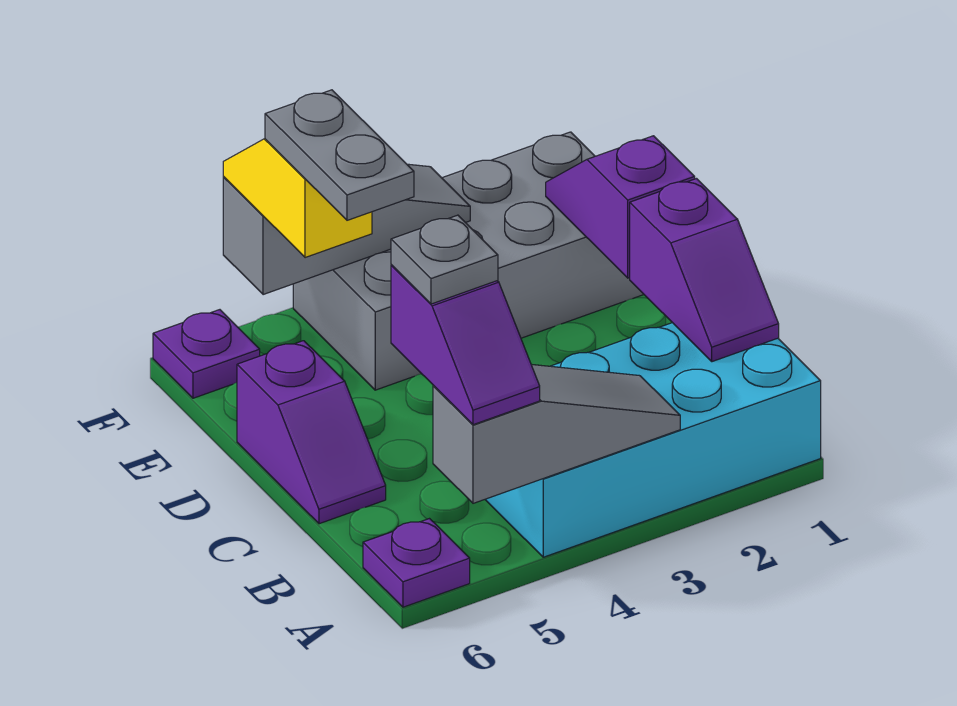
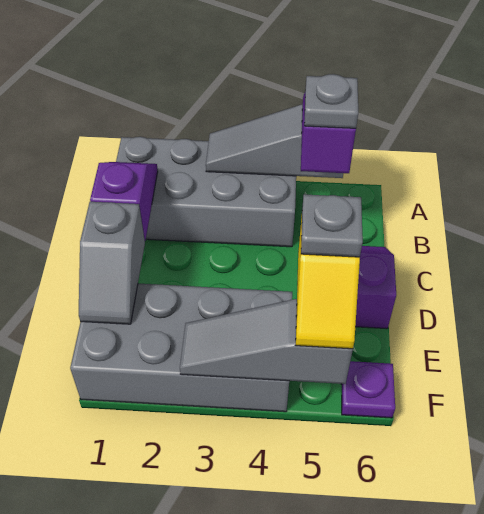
cyan 2x4 brick [485,323,821,557] -> grey 2x4 brick [116,137,296,247]
purple 1x1 plate [363,519,470,607] -> none
purple 1x2 slope [546,136,695,278] -> grey 1x2 slope [79,202,145,324]
grey 1x2 plate [265,90,414,220] -> grey 1x1 plate [301,194,363,257]

